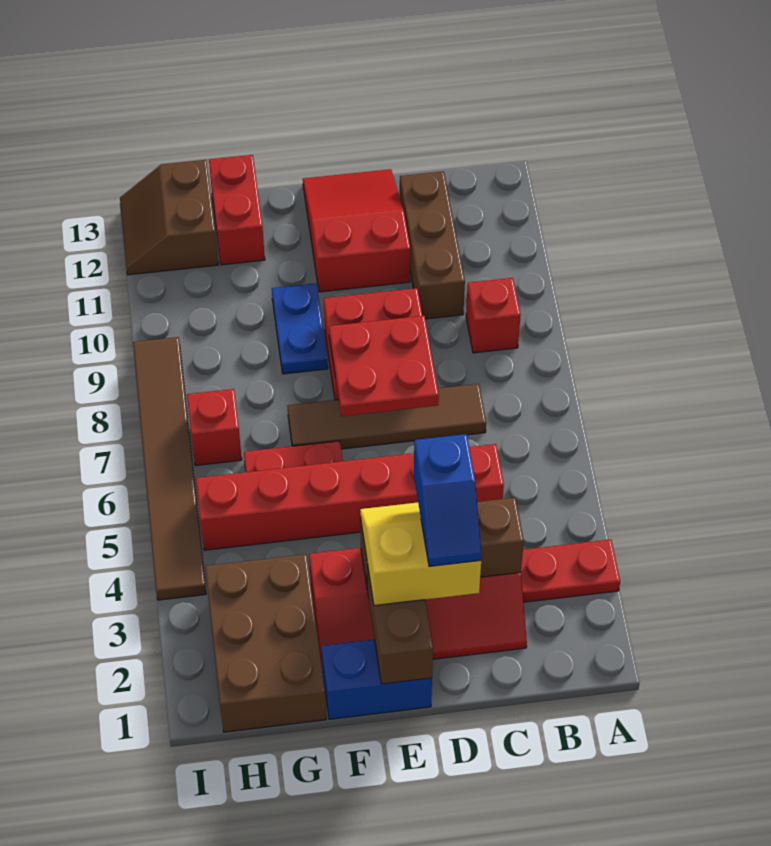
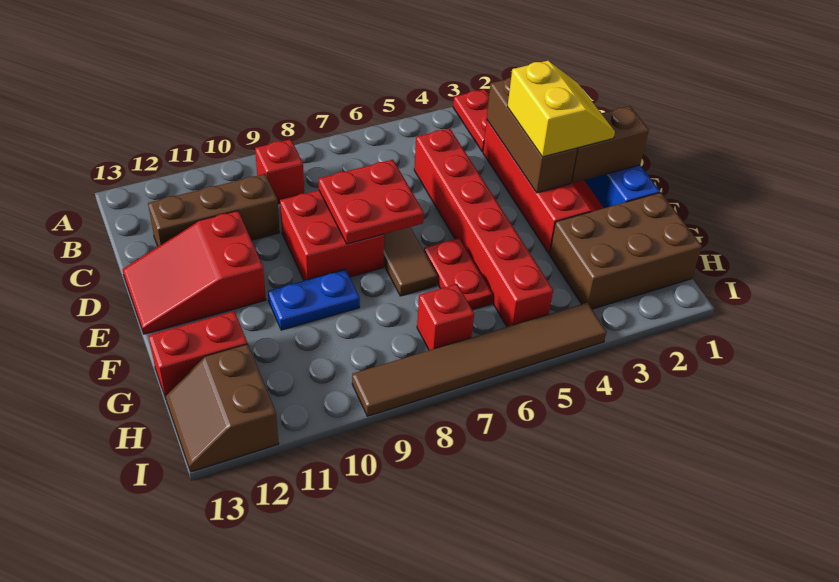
yellow 2x2 slope [360,502,481,606] -> yellow 2x2 slope turned to [507,61,615,157]
blue 1x2 slope [414,434,482,567] -> none
brown 2x2 slope [120,160,218,275] -> brown 2x2 slope turned to [165,344,279,472]

